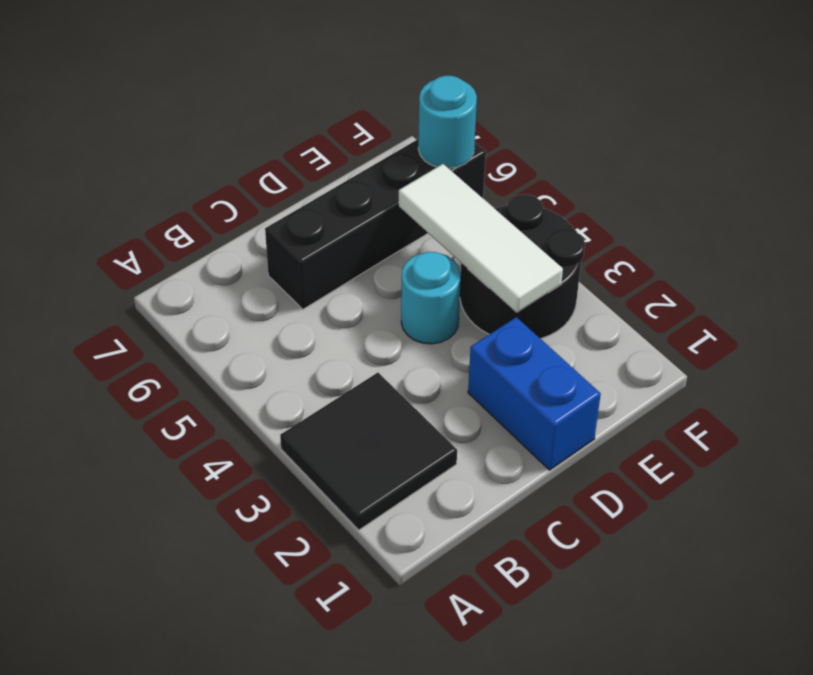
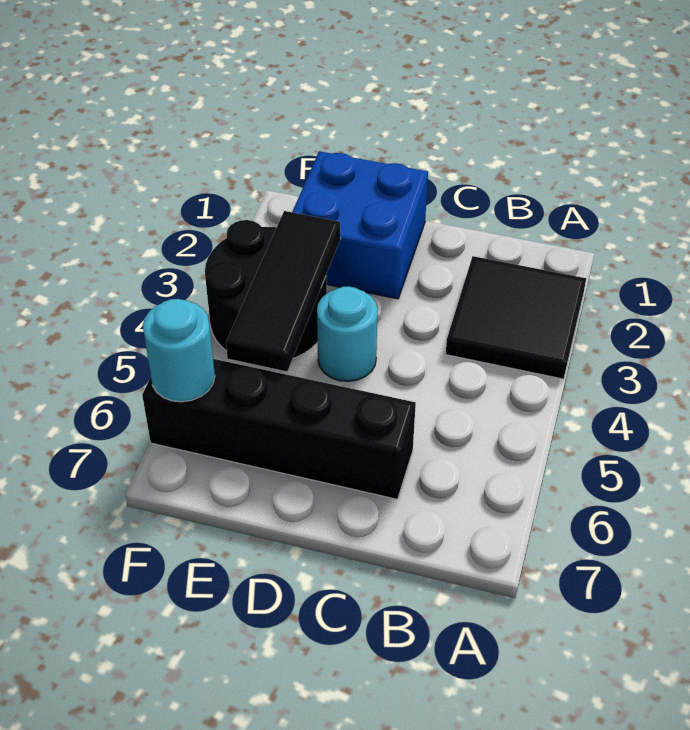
blue 1x2 brick [468,317,601,470] -> blue 2x2 brick [292,151,428,299]
white 1x3 tile [398,164,563,313] -> black 1x3 tile [226,211,341,371]

